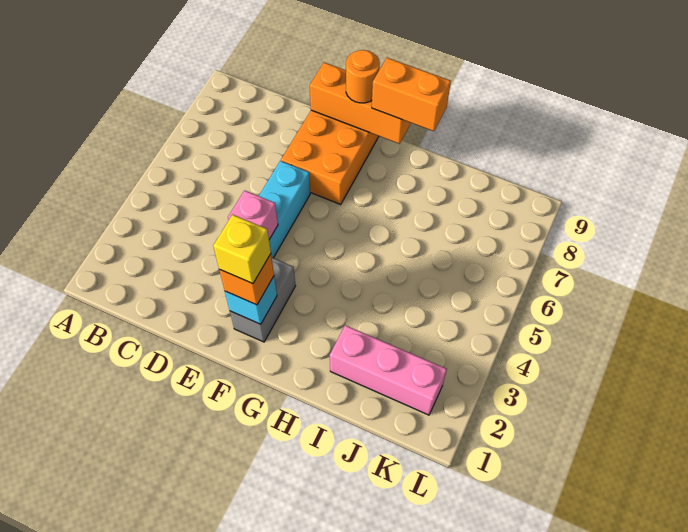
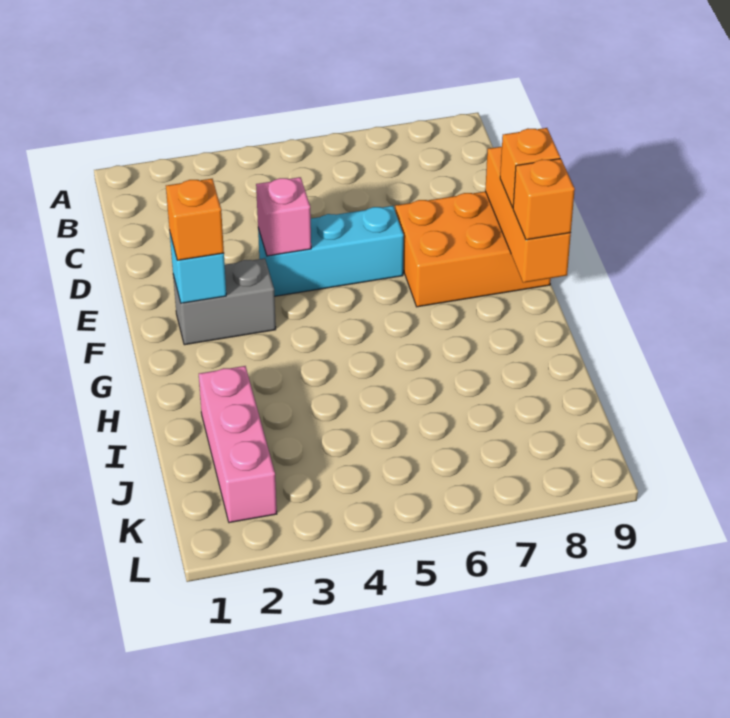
yellow 1x1 brick [213,215,271,284] -> none
orange 1x1 round brick [346,50,380,103] -> orange 1x1 brick [500,128,560,208]
orange 1x2 brick [372,58,451,131] -> orange 1x1 brick [513,159,575,240]

